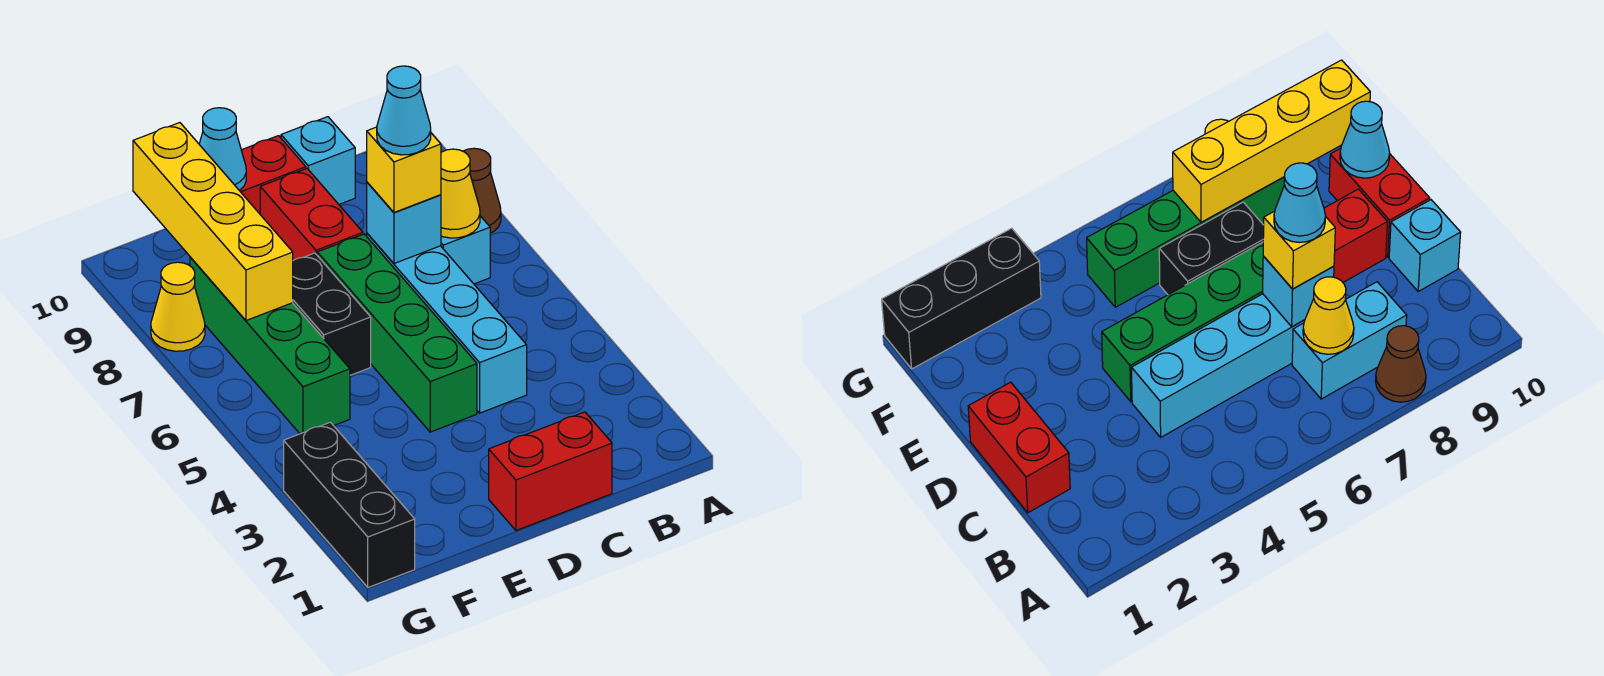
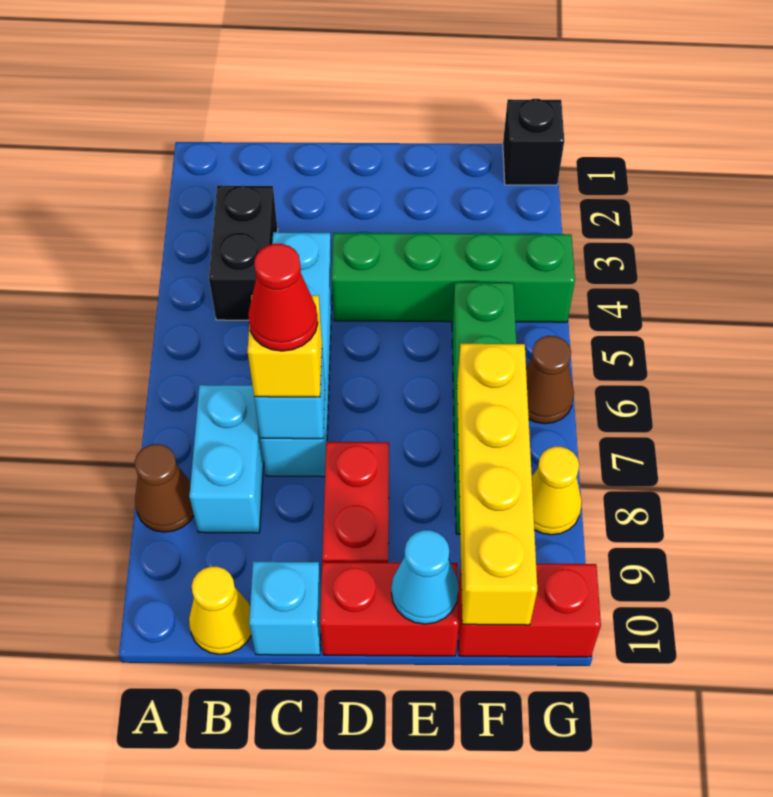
yellow 1x1 cone [441,149,480,238] -> yellow 1x1 cone moved to [189,567,251,654]
red 1x2 brick [489,412,612,530] -> red 1x2 brick moved to [458,564,601,657]
cyan 1x1 cone [377,66,431,155] -> red 1x1 cone [248,244,318,351]
green 1x4 brick [317,234,477,432] -> green 1x4 brick turned to [332,233,575,322]
black 1x2 brick [293,253,371,375] -> black 1x2 brick moved to [209,185,278,320]
black 1x3 brick [284,422,415,587] -> black 1x1 brick [503,99,564,185]
none -> brown 1x1 cone [526,336,574,424]

